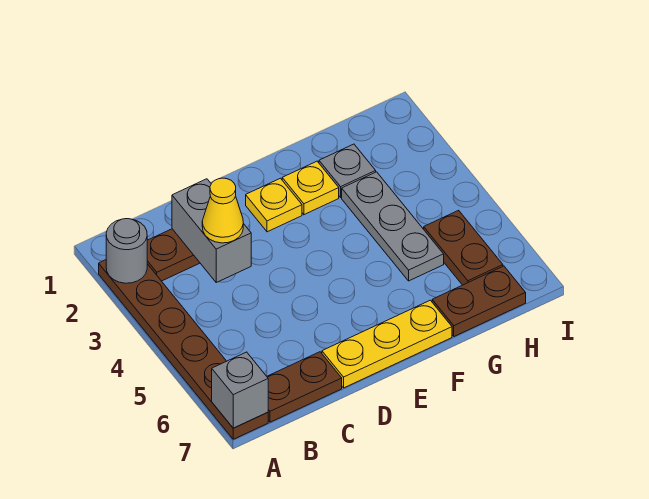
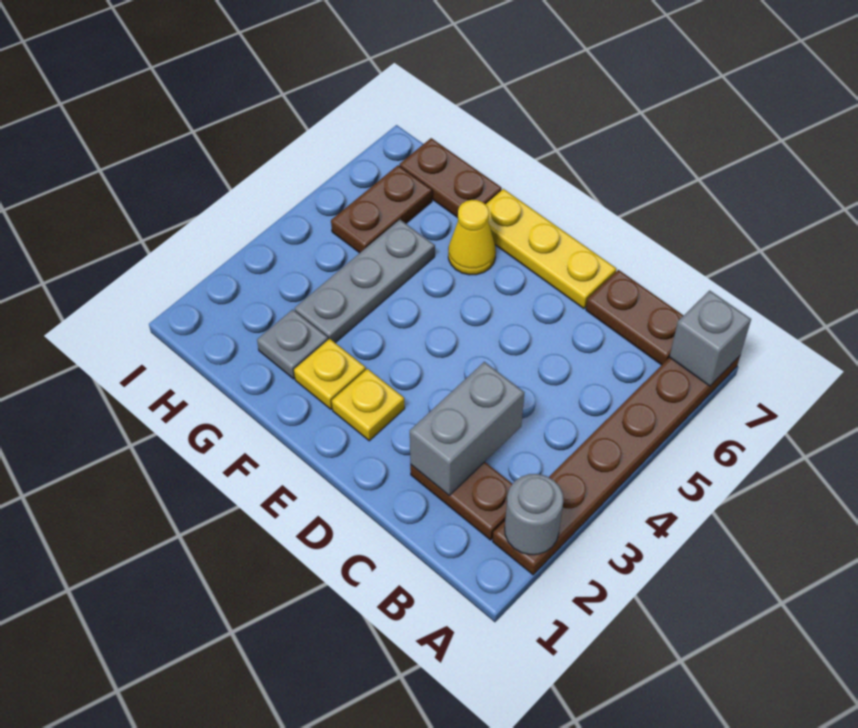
yellow 1x1 cone [202,178,243,243] -> yellow 1x1 cone moved to [448,200,496,275]

